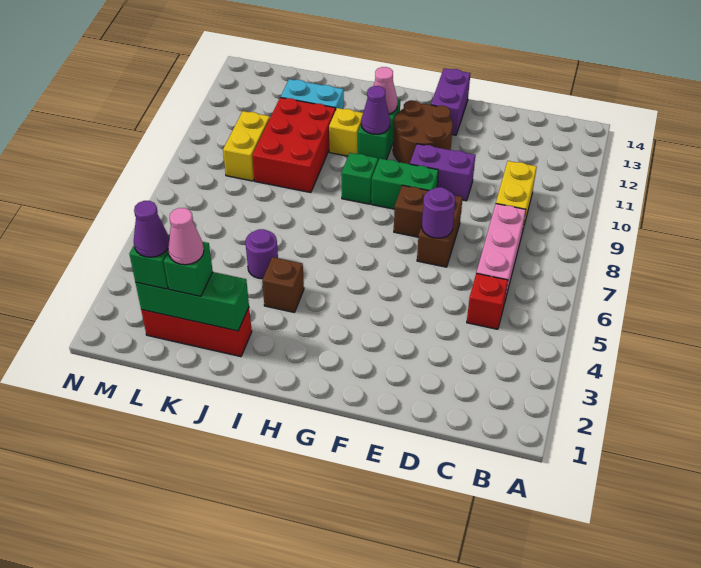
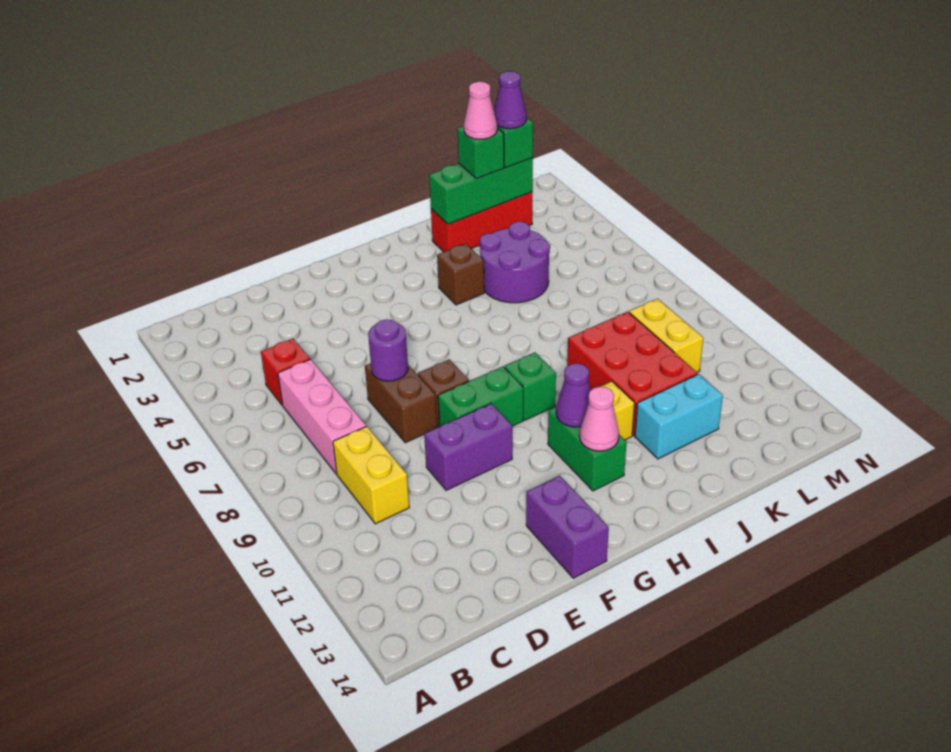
brown 2x2 round brick [393,100,453,164] -> none
purple 1x1 round brick [245,229,278,279] -> purple 2x2 round brick [480,222,550,303]

